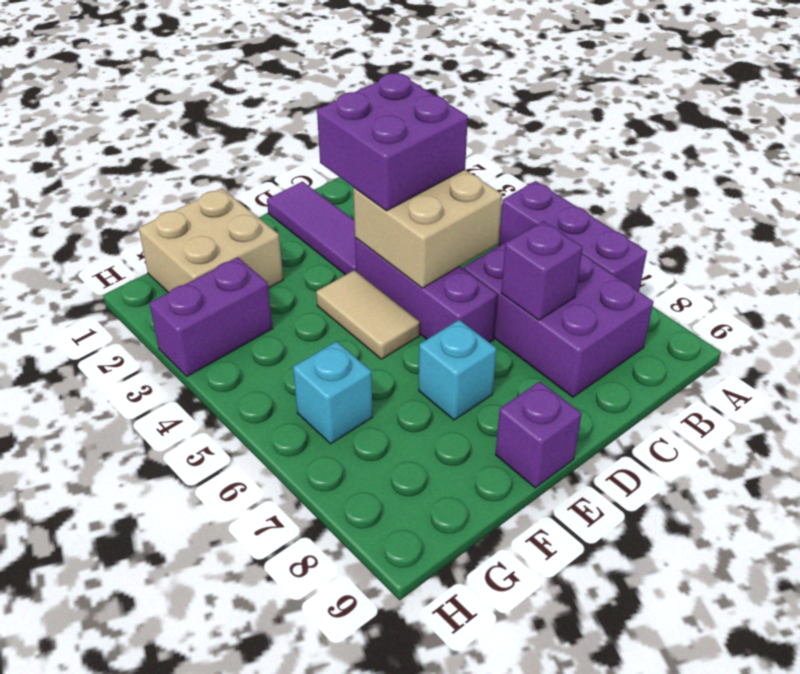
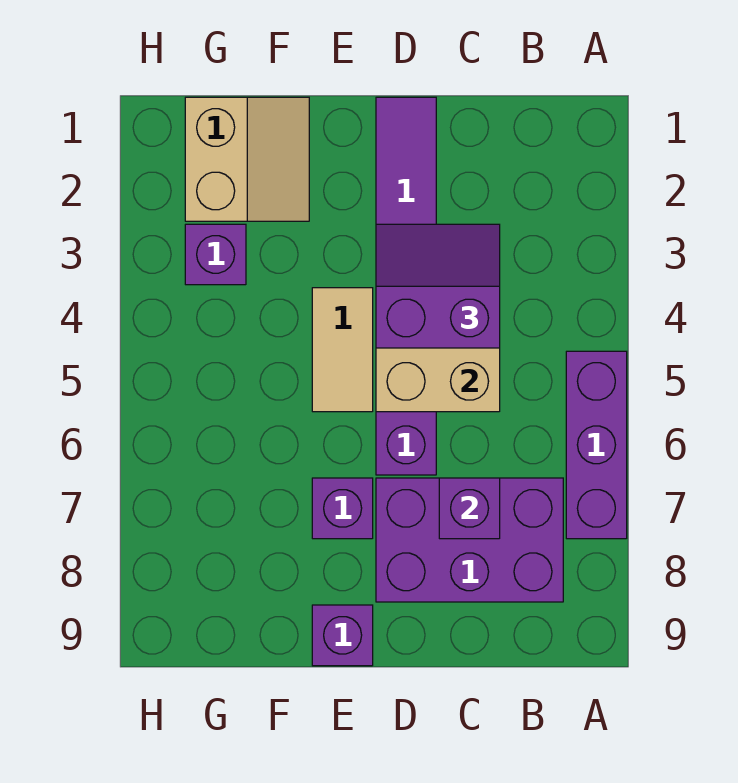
purple 2x3 brick [464,224,653,397] -> purple 2x3 brick turned to [376,478,563,602]
purple 2x2 brick [317,73,468,211] -> purple 2x2 slope [376,224,500,348]
cyan 1x1 brick [419,320,497,420] -> purple 1x1 brick [312,478,373,539]
tan 2x2 brick [139,188,283,293] -> tan 2x2 slope [185,97,309,221]
purple 1x2 brick [149,257,273,376] -> purple 1x1 brick [185,224,246,285]
cyan 1x1 brick [293,341,373,444] -> none

